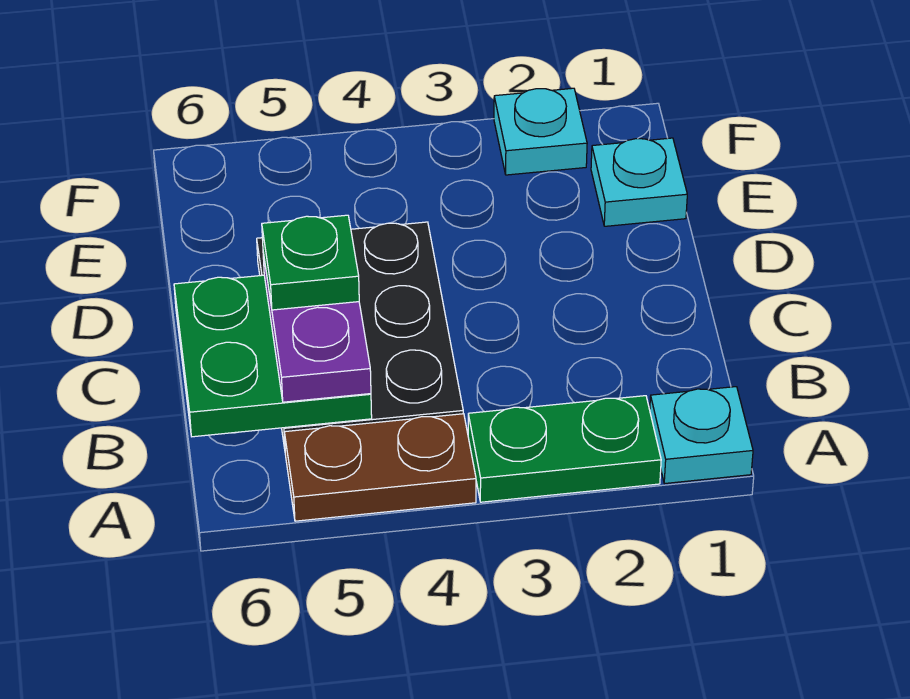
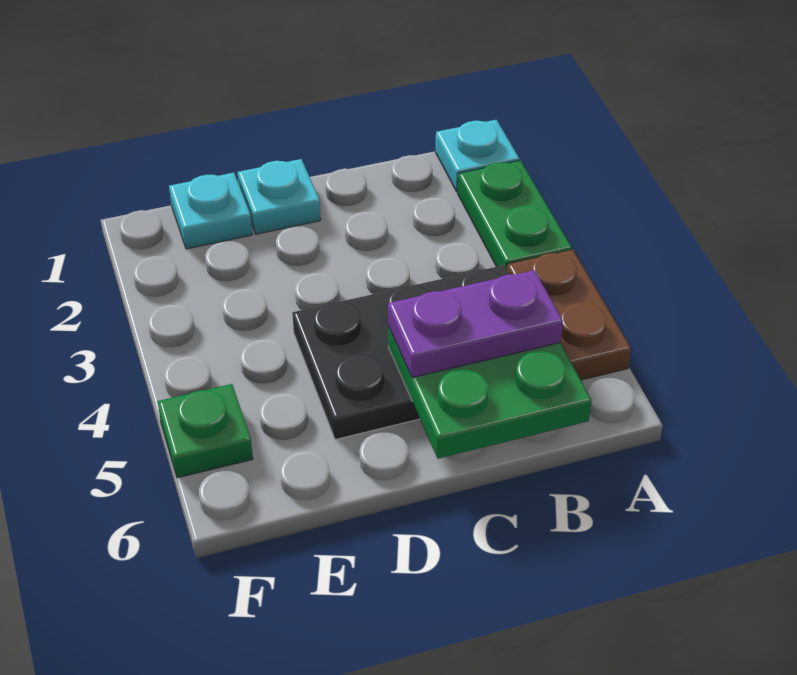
green 1x1 plate [262,215,359,310] -> green 1x1 plate moved to [157,384,253,478]
cyan 1x1 plate [494,88,587,175] -> cyan 1x1 plate moved to [238,159,321,234]

